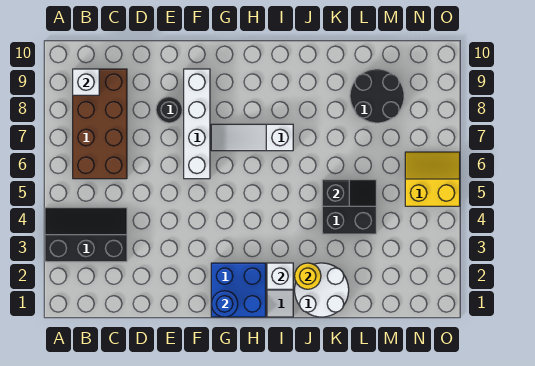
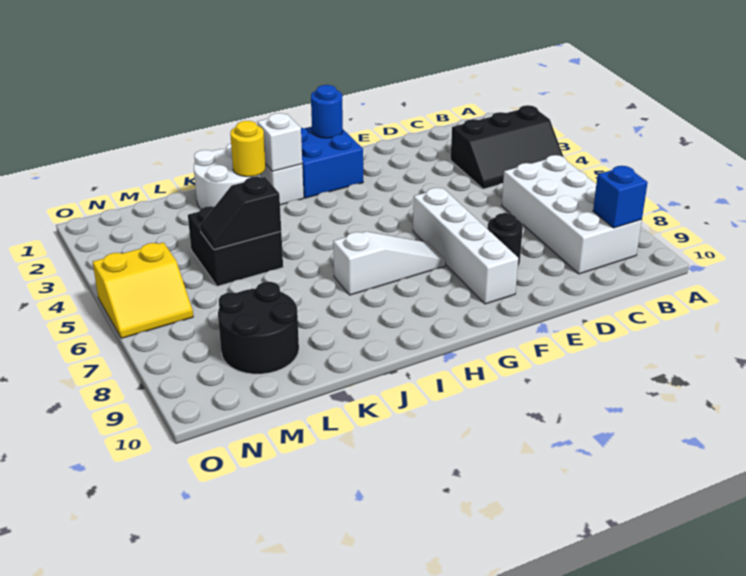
brown 2x4 brick [73,69,127,179] -> white 2x4 brick [502,155,642,274]
white 1x1 brick [73,69,99,95] -> blue 1x1 brick [593,166,648,228]

